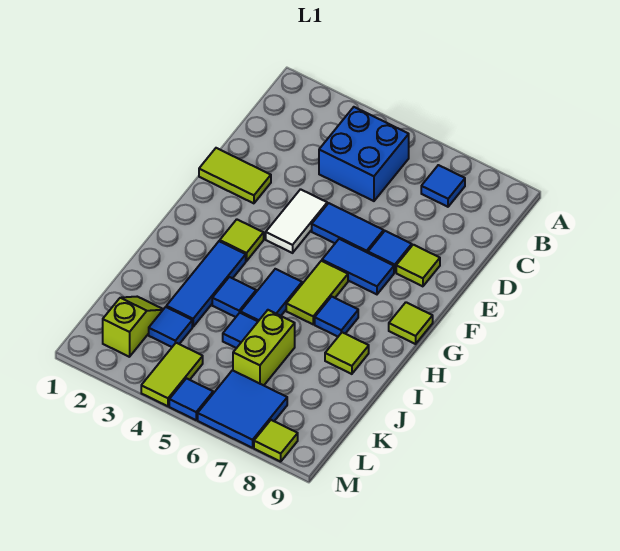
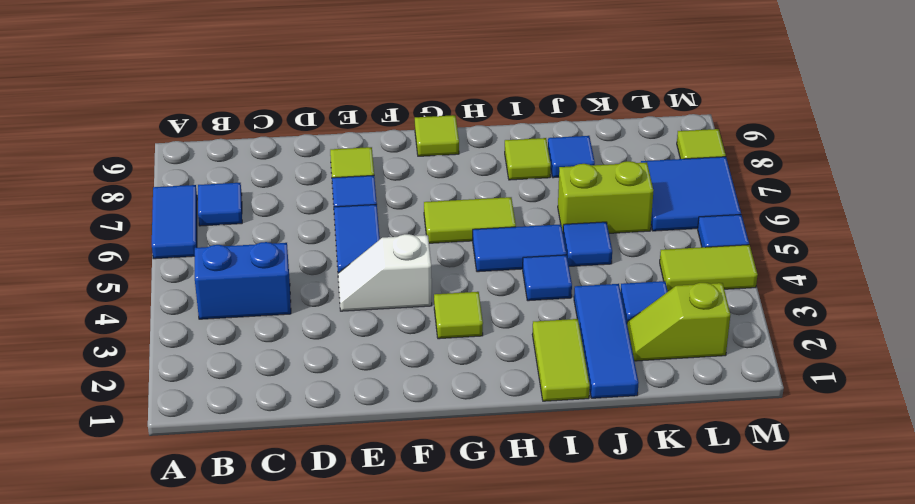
blue 2x2 brick [319,107,409,201] -> blue 1x2 brick [195,242,291,319]
lime 1x2 tile [199,148,271,203] -> lime 1x2 tile moved to [532,319,590,401]
white 1x2 tile [266,189,327,253] -> white 1x2 slope [338,234,432,311]
blue 1x2 tile [322,239,394,294] -> blue 1x2 tile moved to [152,185,197,259]
blue 1x3 tile [166,241,246,327] -> blue 1x3 tile turned to [574,284,639,398]
blue 1x1 tile [315,297,358,337] -> blue 1x1 tile moved to [548,136,595,178]

